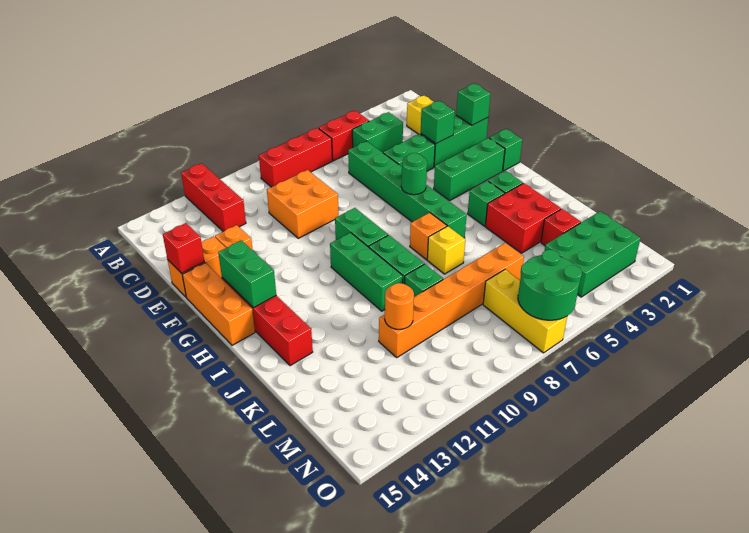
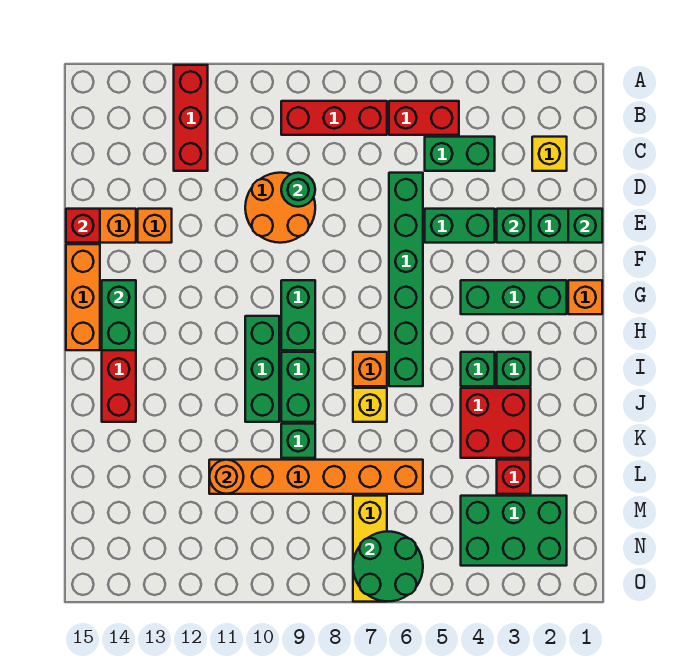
orange 2x2 brick [267,170,339,238] -> orange 2x2 round brick [245,173,315,243]
green 1x1 brick [490,129,522,171] -> orange 1x1 brick [568,280,602,314]
green 1x1 round brick [401,153,427,195] -> green 1x1 round brick moved to [281,173,315,207]

